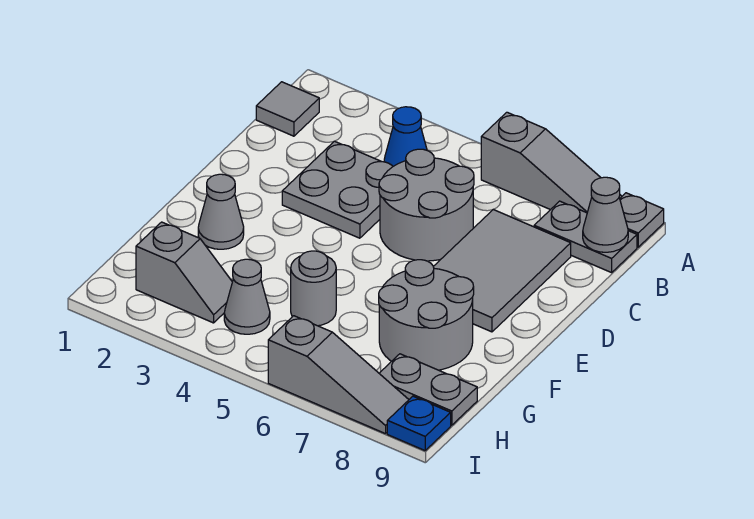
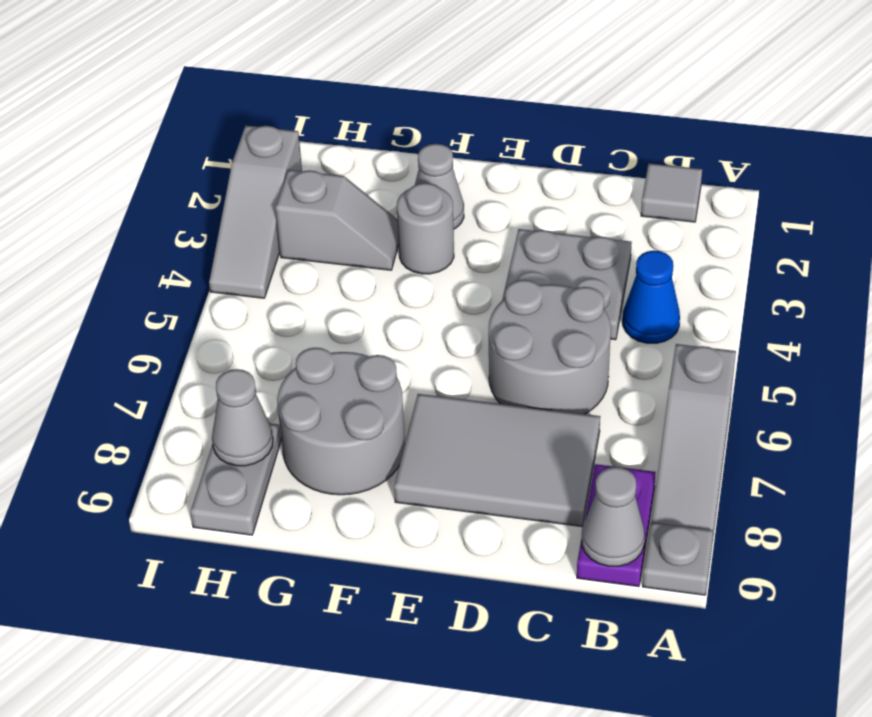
grey 1x2 plate [534,201,637,273] -> purple 1x2 plate [577,464,656,587]
grey 1x1 round brick [291,251,336,326] -> grey 1x1 round brick moved to [397,183,454,274]
grey 1x2 slope [136,222,232,323] -> grey 1x2 slope turned to [276,170,399,270]
grey 1x1 cone [224,259,270,334] -> grey 1x1 cone moved to [212,369,273,466]
grey 1x3 slope [268,316,409,434] -> grey 1x3 slope moved to [209,126,302,298]
blue 1x1 plate [387,396,451,450] -> none

